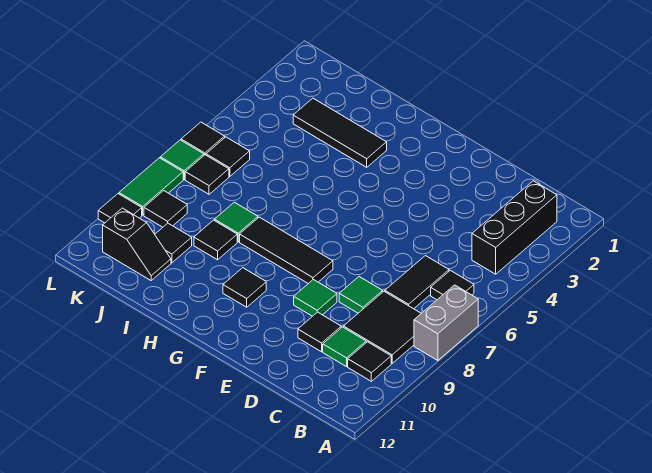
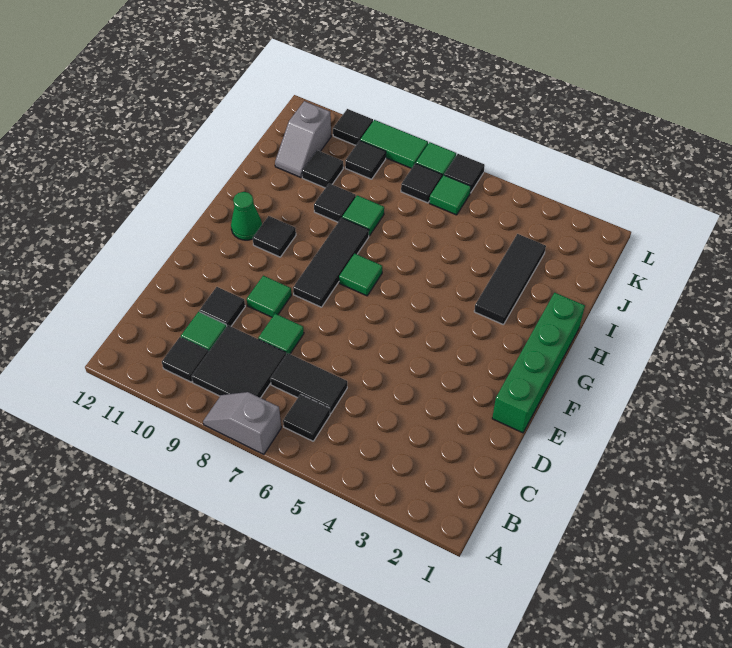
grey 1x2 brick [414,285,478,361] -> grey 1x2 slope [203,392,281,454]
black 1x3 brick [472,181,557,274] -> none
none -> green 1x4 brick [492,293,585,433]
none -> green 1x1 tile [339,254,382,296]
none -> green 1x1 cone [231,192,262,240]
black 1x2 slope [103,208,171,280] -> grey 1x2 slope [275,101,331,178]
black 1x1 tile [206,137,250,177] -> green 1x1 tile [429,175,471,215]

